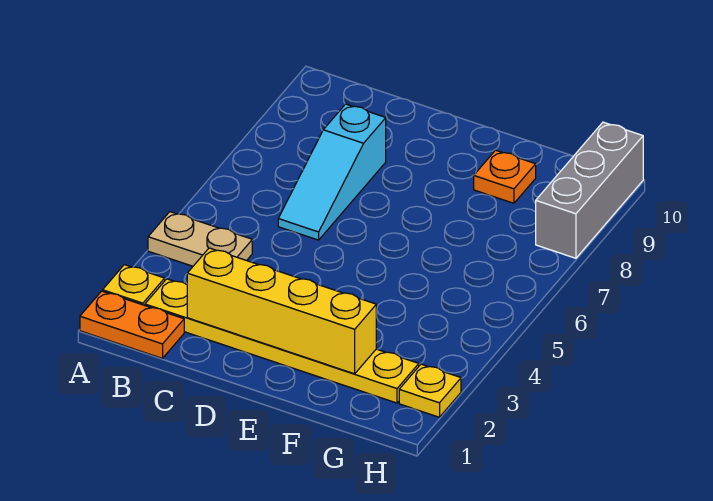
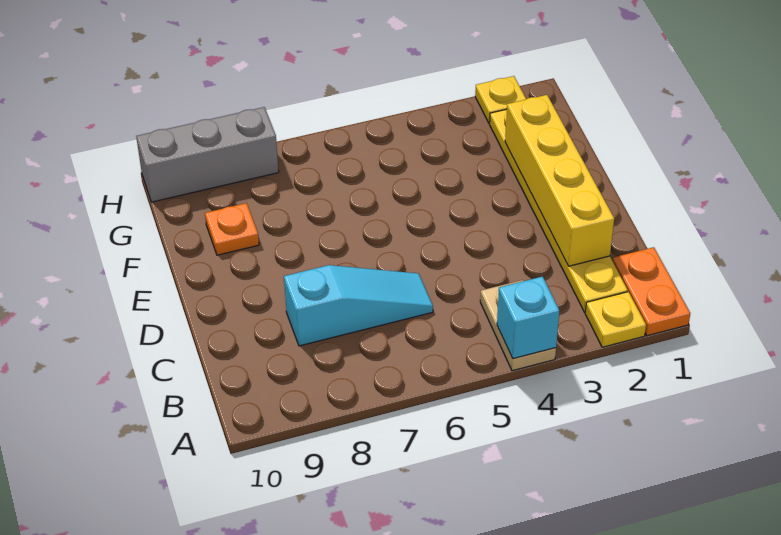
none -> cyan 1x1 brick [497,277,559,359]

